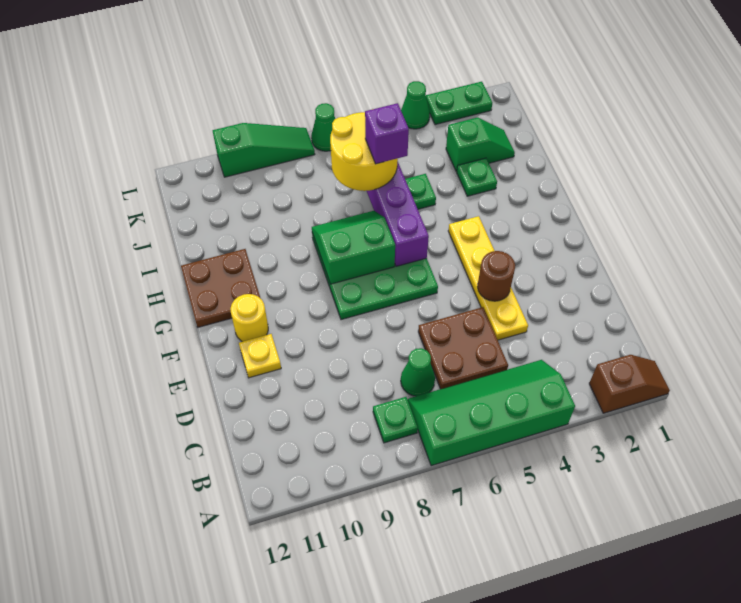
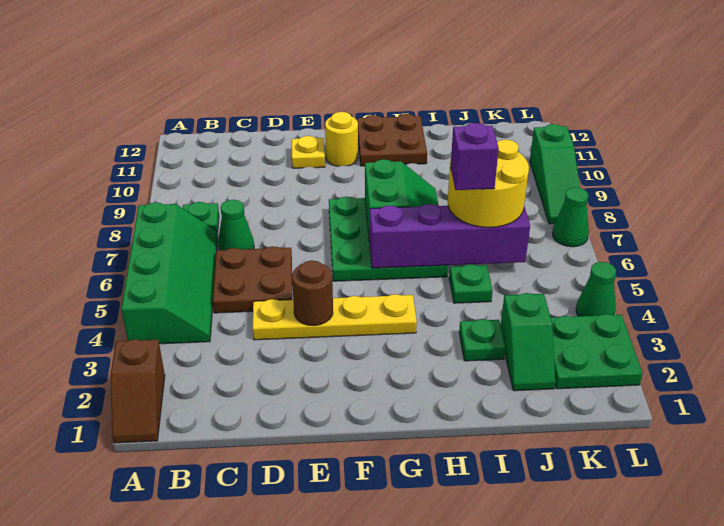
green 1x2 plate [426,82,492,125] -> green 2x2 plate [551,314,643,389]

